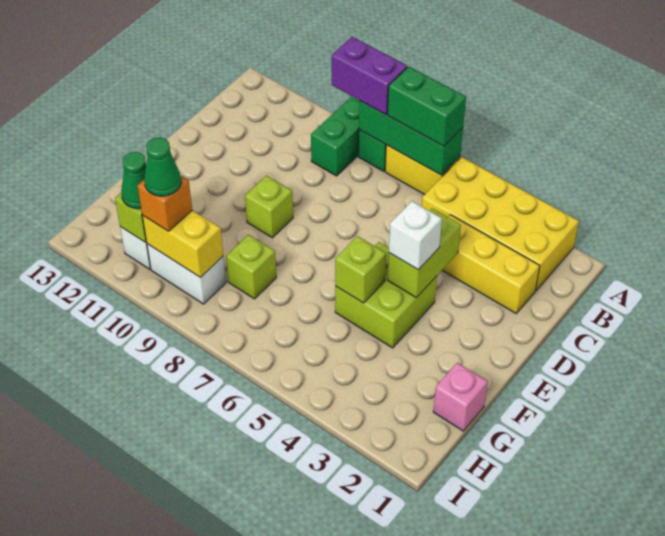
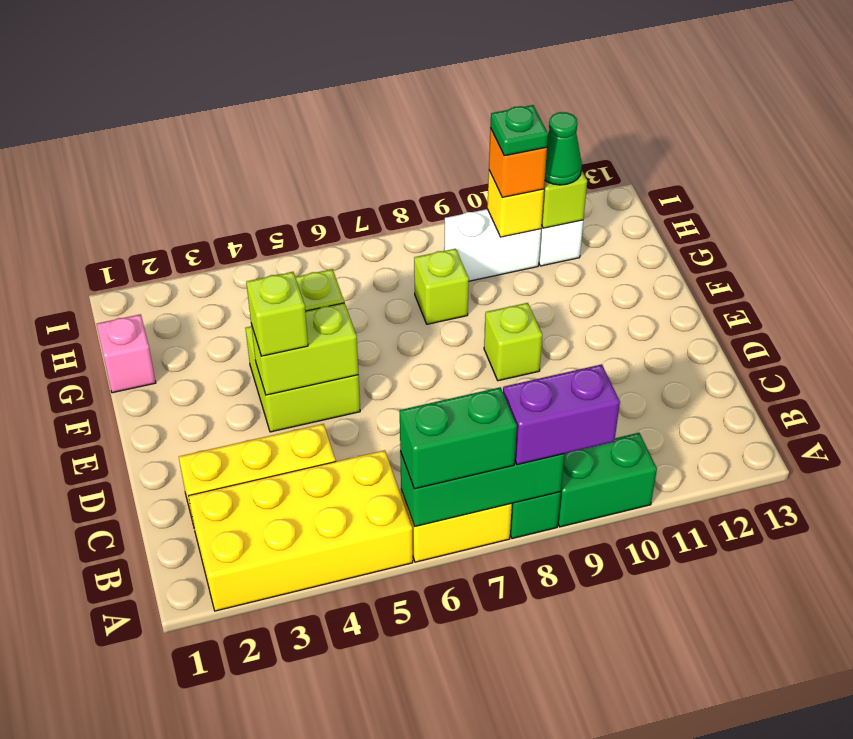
green 1x2 brick [311,97,359,176] -> green 1x2 brick turned to [558,433,657,527]
lime 1x2 brick [388,208,461,298] -> lime 1x2 brick turned to [251,303,358,395]
white 1x1 brick [389,201,442,270] -> lime 1x1 brick [246,272,308,356]
yellow 1x2 brick [142,210,223,278] -> yellow 1x1 brick [487,171,544,237]
green 1x1 cone [144,137,181,196] -> green 1x1 plate [490,105,548,156]

